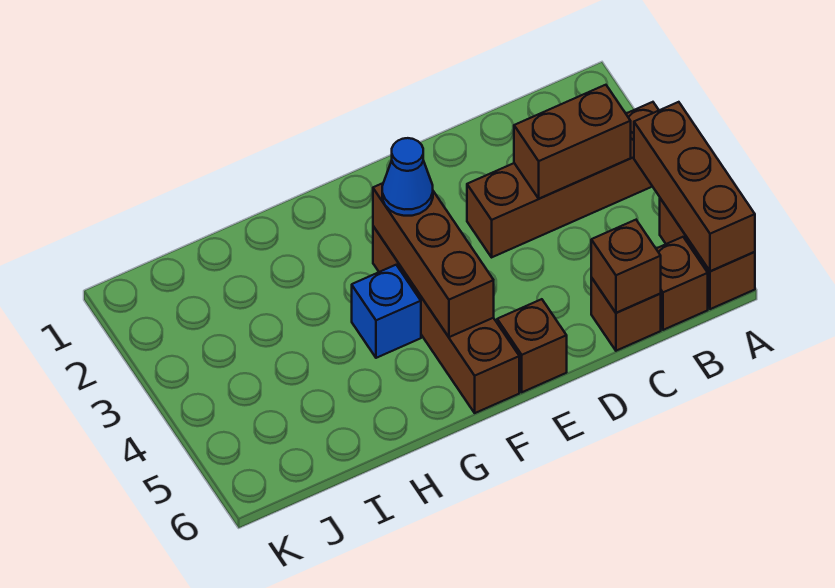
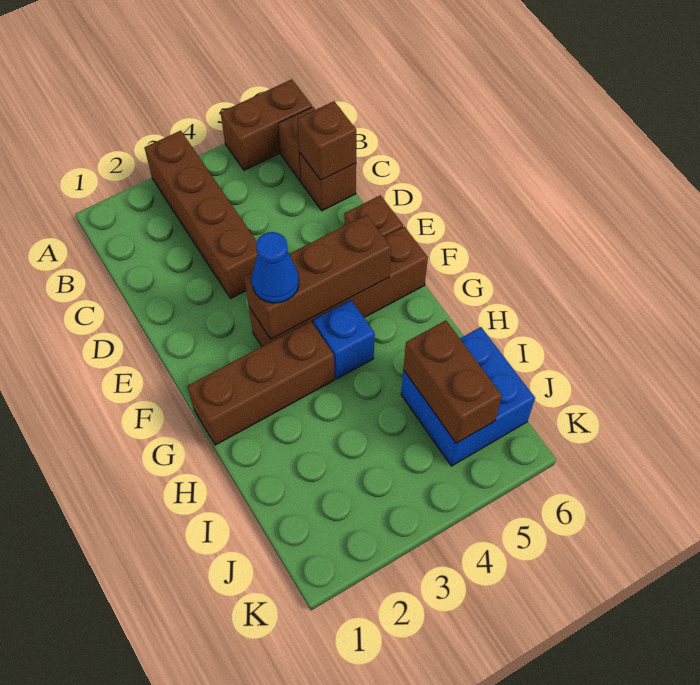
brown 1x3 brick [634,102,755,271] -> brown 1x3 brick moved to [187,321,335,445]
brown 1x2 brick [514,85,631,199] -> brown 1x2 brick moved to [403,320,502,443]
none -> blue 2x2 brick [401,327,535,466]

